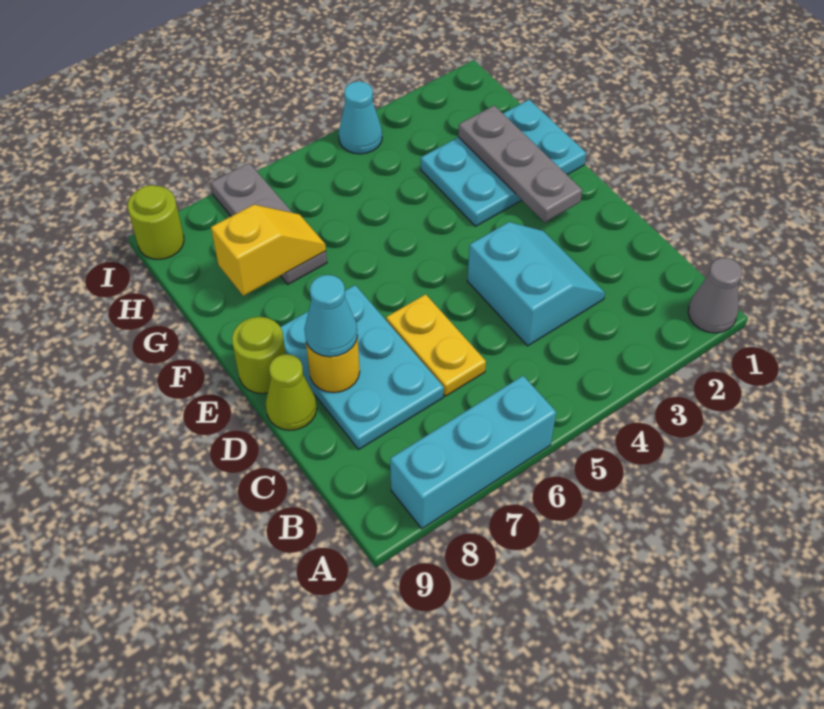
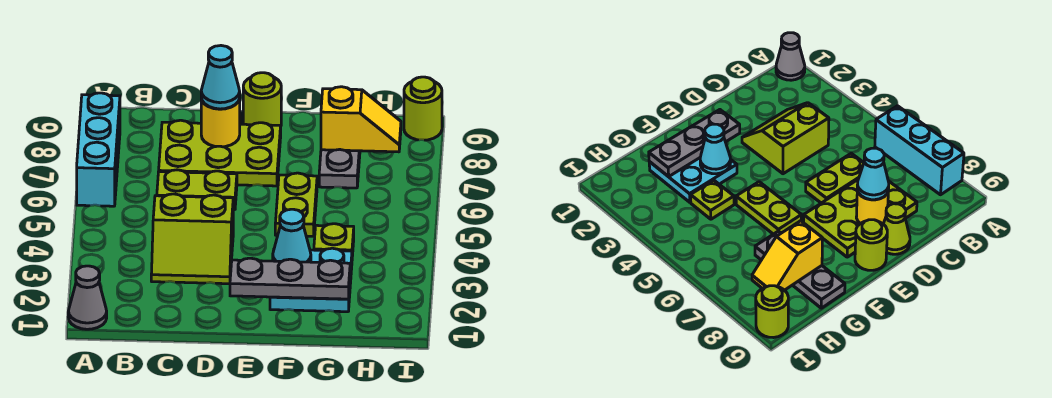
cyan 2x2 slope [467,222,605,346] -> lime 2x2 slope [151,194,233,284]
yellow 1x2 plate [386,294,486,396] -> lime 1x2 plate [157,170,237,210]
cyan 2x3 plate [280,285,444,449] -> lime 2x3 plate [159,120,281,186]
cyan 2x3 plate [421,100,586,226] -> cyan 2x2 plate [270,248,352,312]
none -> lime 1x2 plate [275,173,317,236]
none -> lime 1x1 plate [314,224,354,256]
grey 1x3 plate [211,163,327,284] -> grey 1x3 plate turned to [319,149,360,188]
yellow 1x2 slope [211,205,326,296] -> yellow 1x2 slope turned to [321,87,401,152]
cyan 1x1 cone [339,81,382,154] -> cyan 1x1 cone moved to [273,209,311,262]

